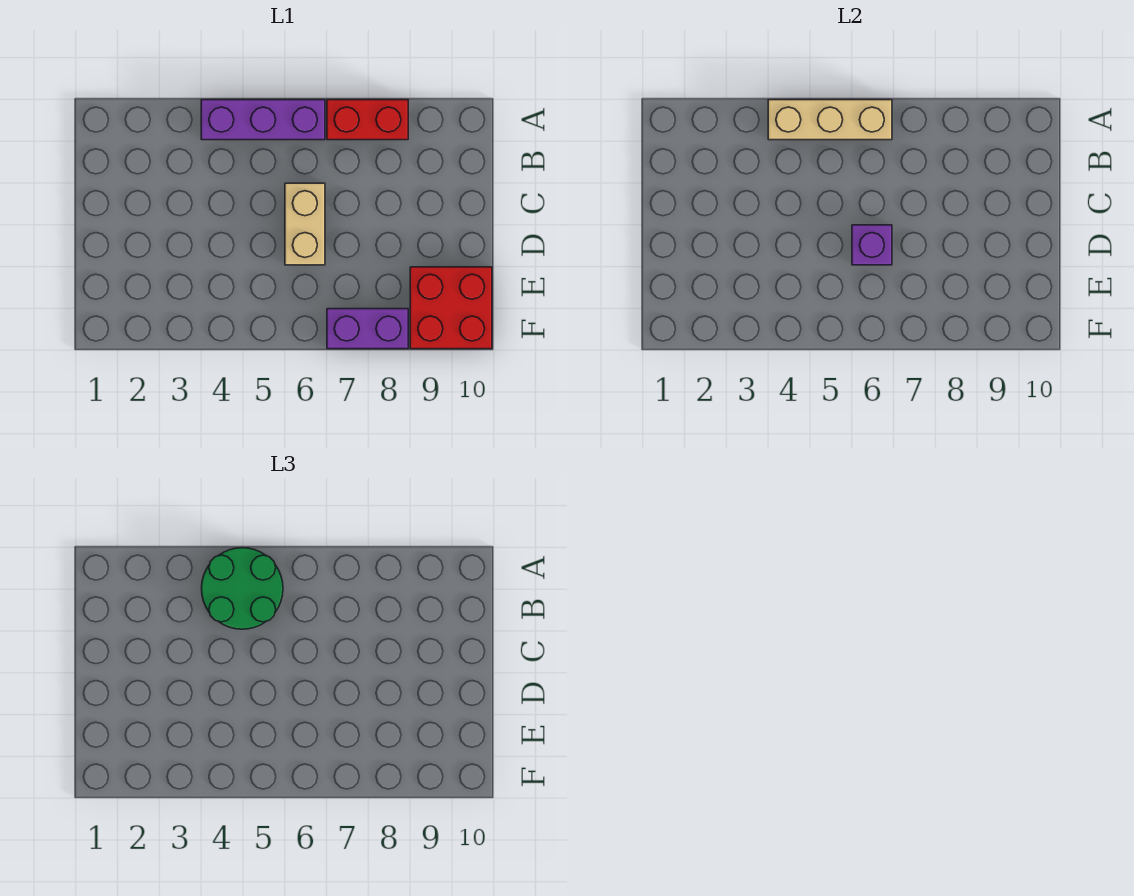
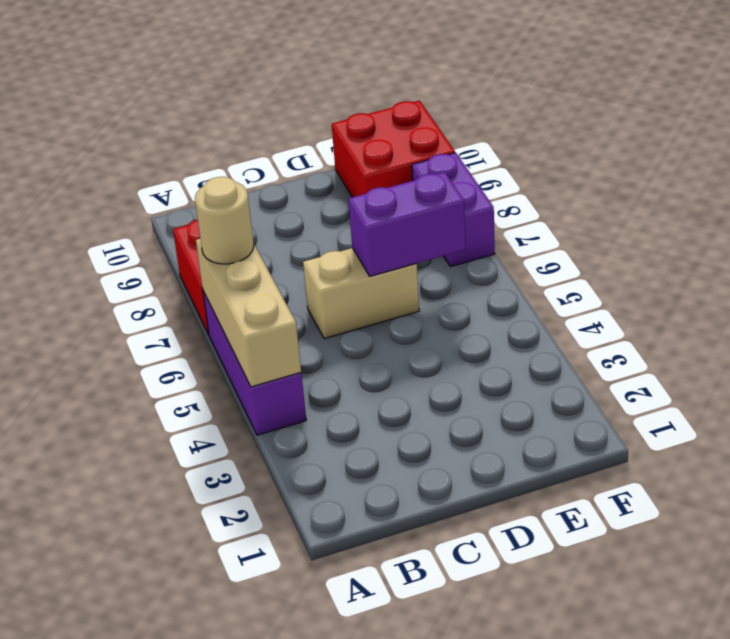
green 2x2 round brick [202,548,283,629] -> none
none -> tan 1x1 round brick [195,177,254,264]
purple 1x1 brick [852,225,892,265] -> purple 1x2 brick [348,172,466,276]

